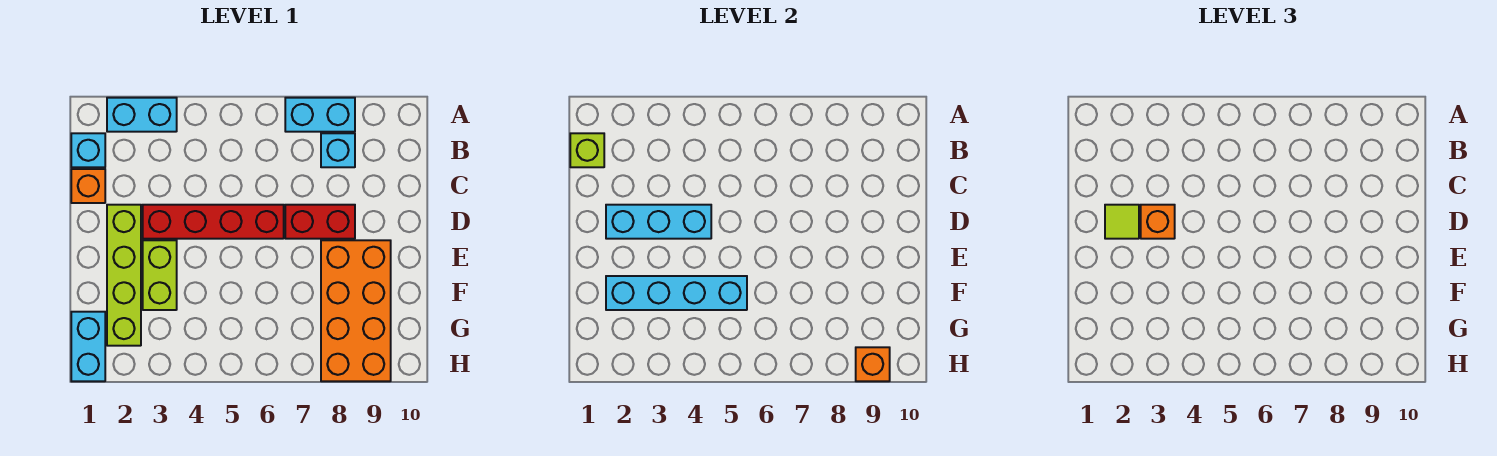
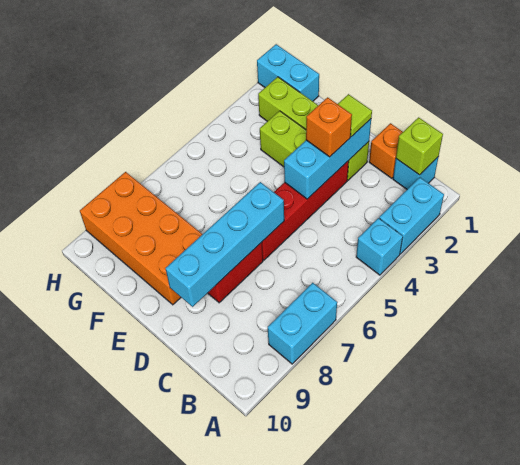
cyan 1x1 brick [321,133,355,167] -> cyan 1x1 brick moved to [356,218,403,275]
cyan 1x4 brick [606,276,747,310] -> cyan 1x4 brick moved to [166,182,284,307]
orange 1x1 brick [856,347,890,381] -> none

